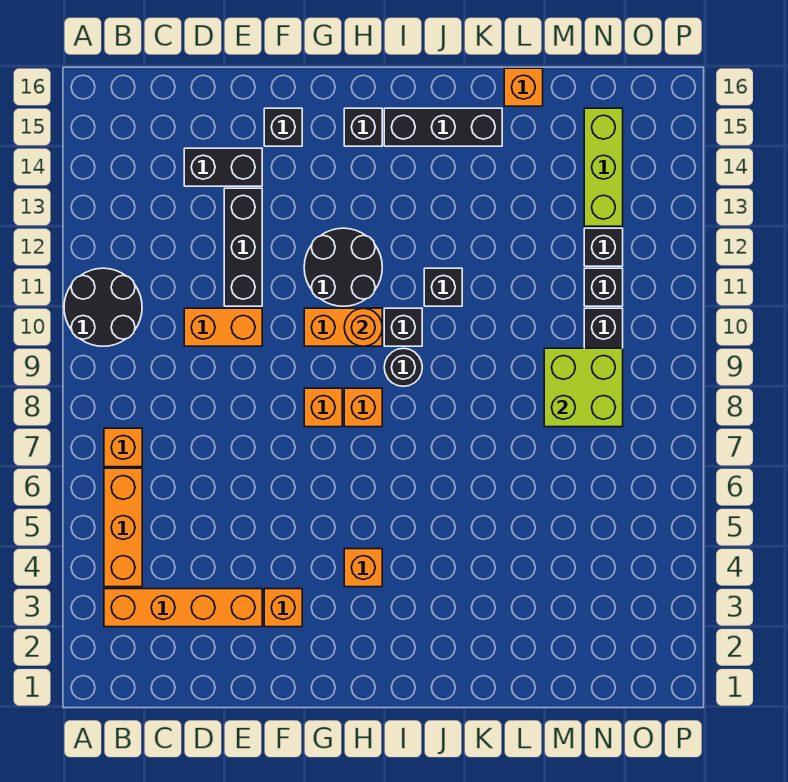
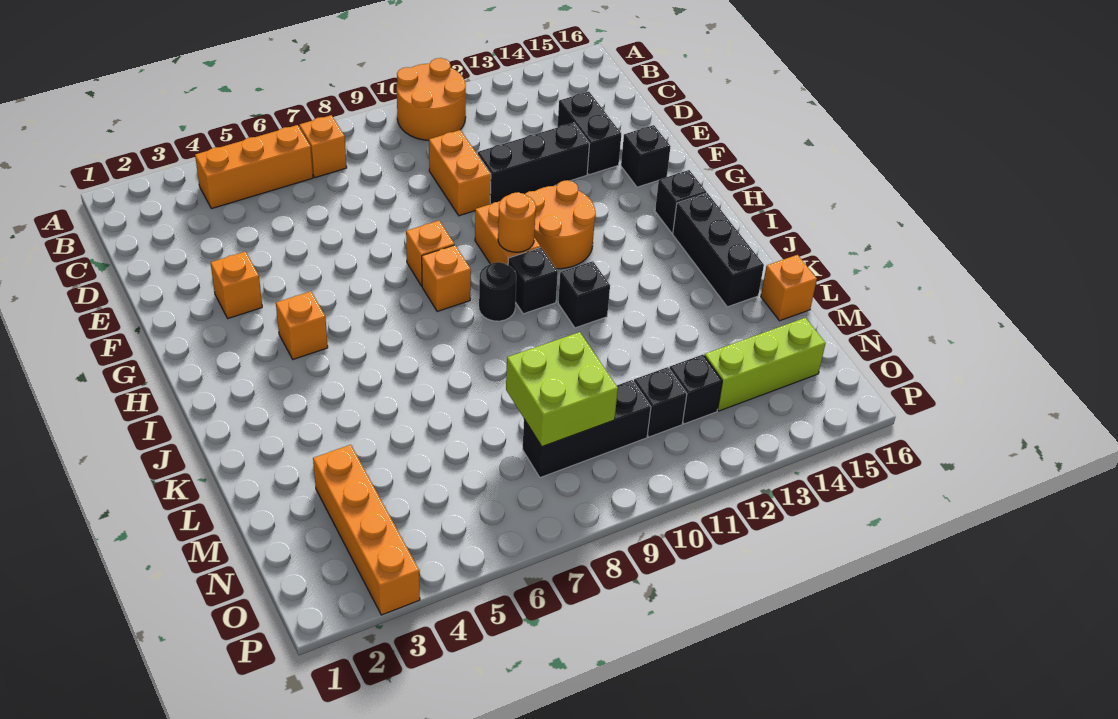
black 2x2 round brick [64,268,142,346] -> orange 2x2 round brick [397,58,466,140]
orange 1x4 brick [104,589,262,627] -> orange 1x4 brick moved to [313,445,420,615]
black 2x2 round brick [304,228,382,306] -> orange 2x2 round brick [525,180,596,269]

